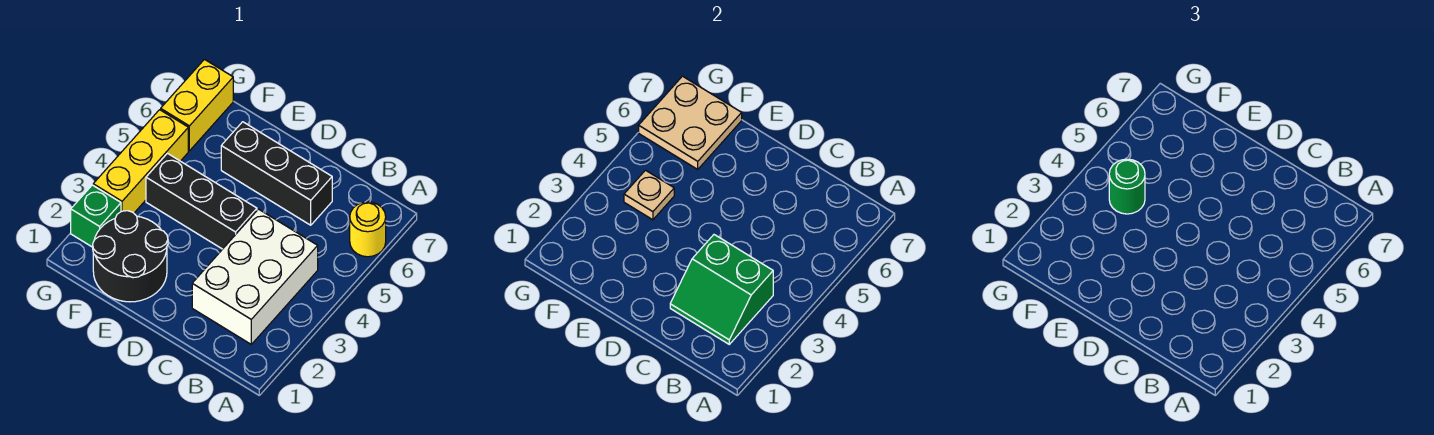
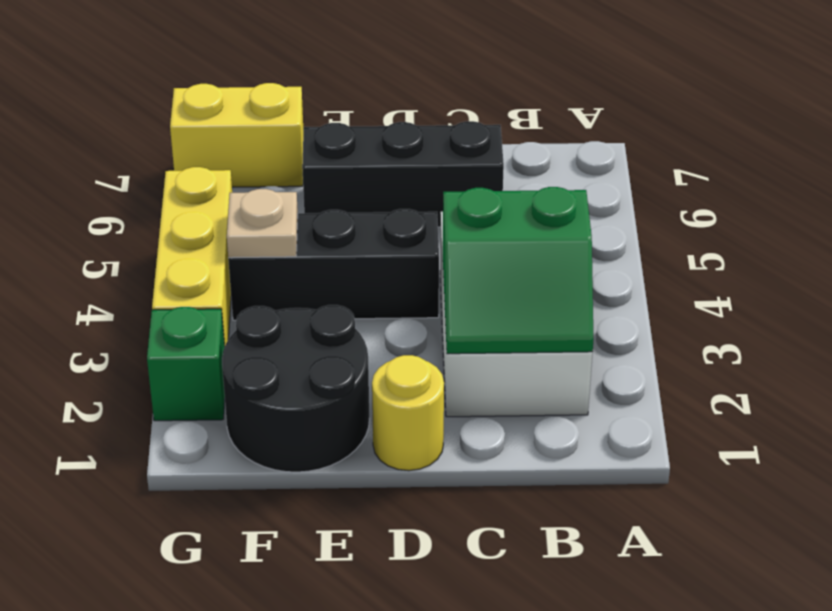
yellow 1x1 round brick [350,202,386,257] -> yellow 1x1 round brick moved to [372,355,444,471]
green 1x1 round brick [1109,159,1145,214] -> none
tan 2x2 plate [639,76,742,169] -> none
yellow 1x2 brick [161,59,233,151] -> yellow 1x2 brick turned to [170,83,303,187]

